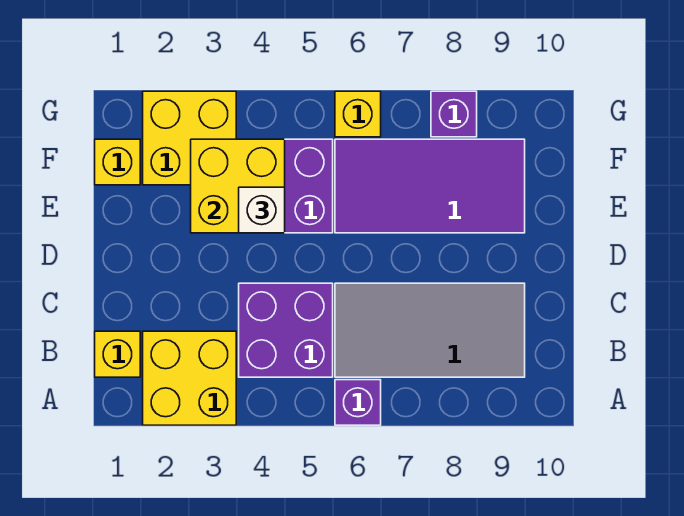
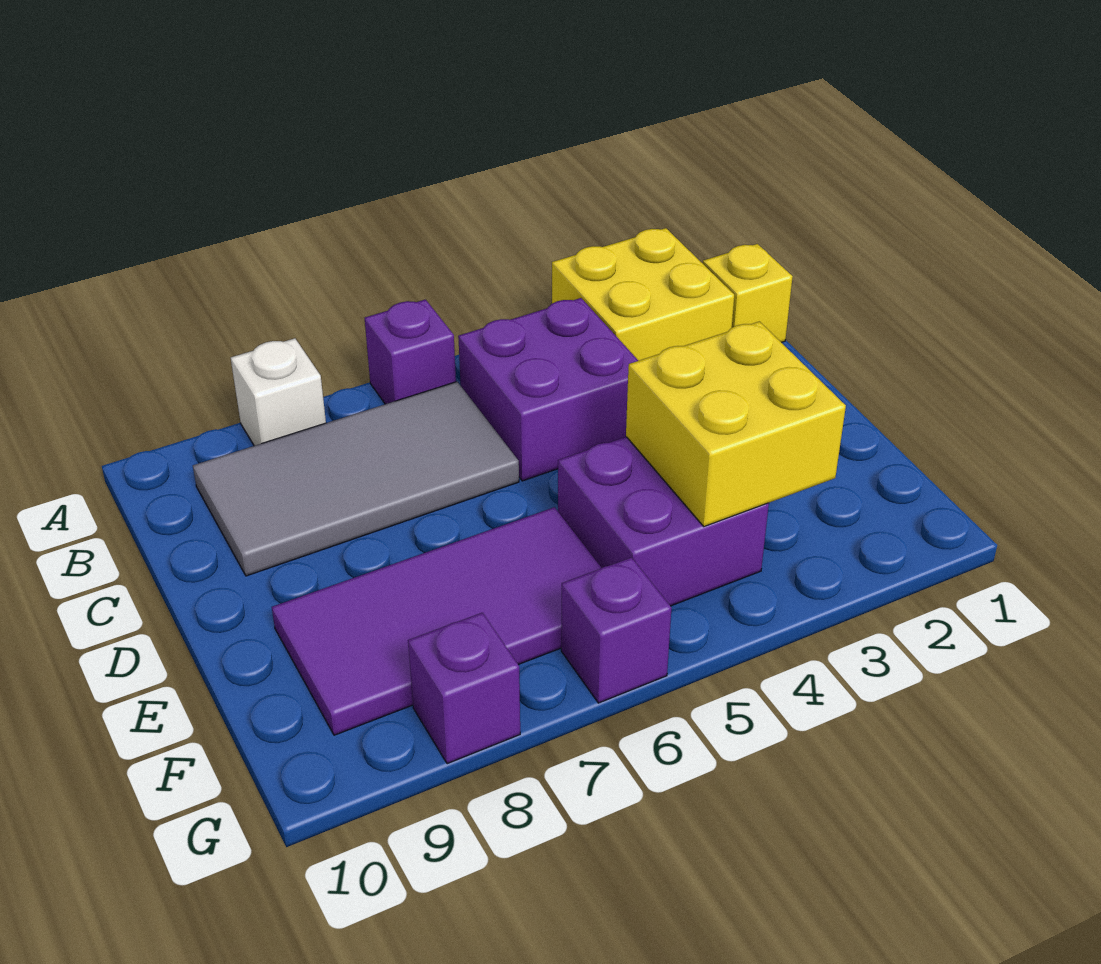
white 1x1 brick [239,187,285,233] -> white 1x1 brick moved to [231,338,326,446]
yellow 1x1 brick [95,139,140,185] -> none
yellow 2x2 brick [143,91,236,185] -> none
yellow 1x1 brick [335,91,381,137] -> purple 1x1 brick [561,557,671,703]

